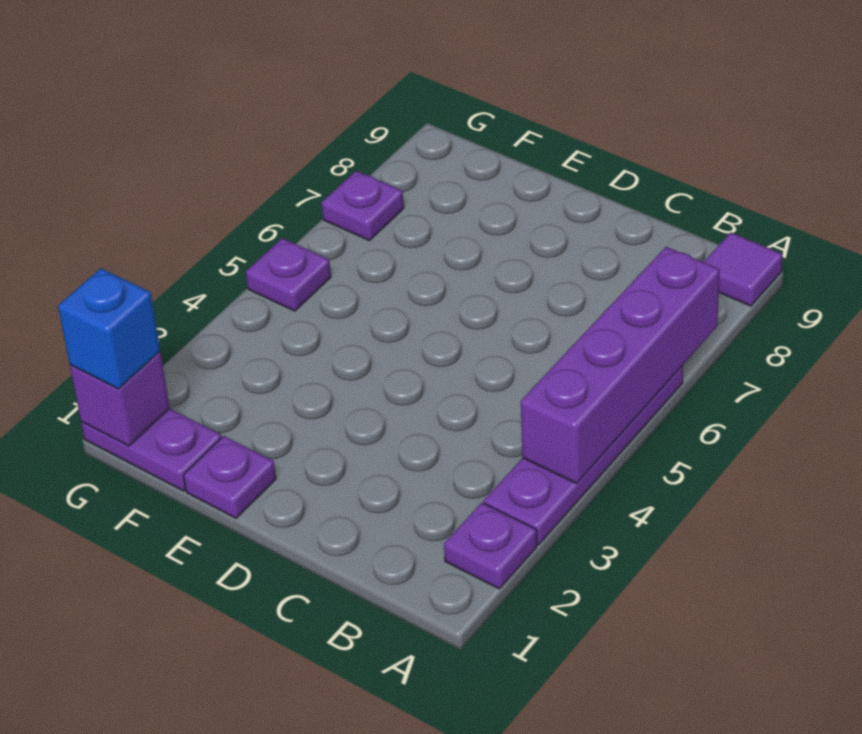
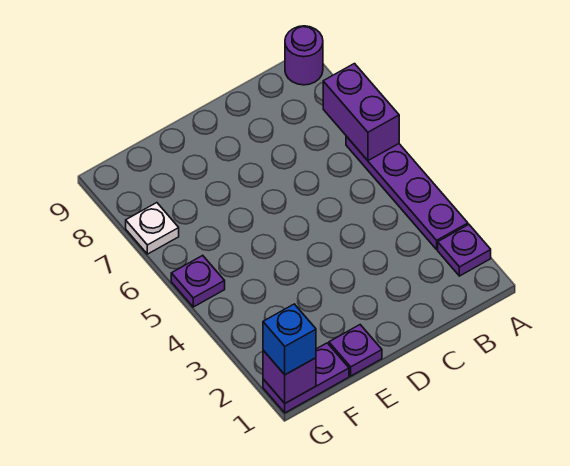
purple 1x4 brick [521,247,720,483] -> purple 1x2 brick [323,64,399,160]
purple 1x1 tile [704,233,783,306] -> purple 1x1 round brick [285,26,323,85]
purple 1x1 plate [322,171,404,241] -> white 1x1 plate [126,203,179,254]

